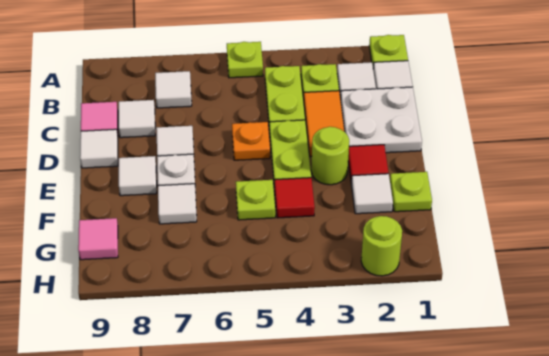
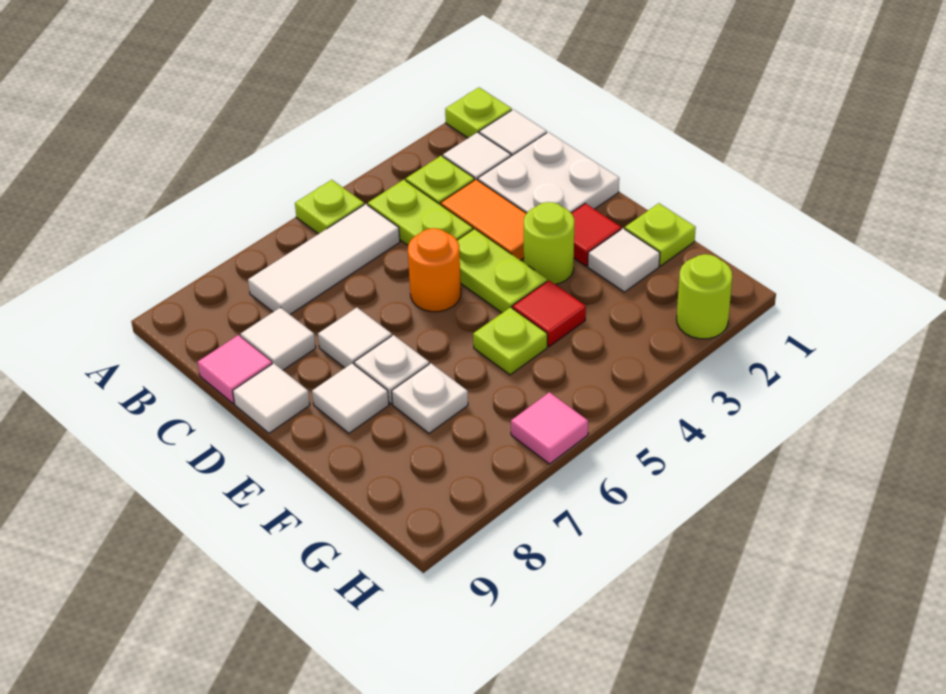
white 1x1 tile [155,71,192,108] -> white 1x3 tile [248,204,400,314]
orange 1x1 plate [232,122,270,160] -> orange 1x1 round brick [408,228,461,312]
white 1x1 tile [158,184,197,224] -> white 1x1 plate [392,363,468,433]
pink 1x1 tile [78,218,118,260] -> pink 1x1 tile moved to [511,392,588,464]

